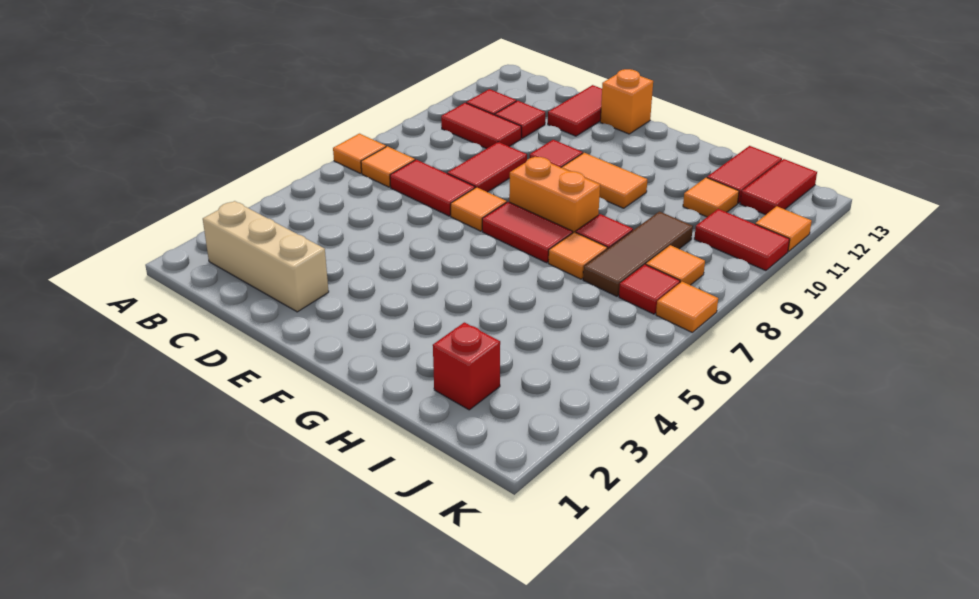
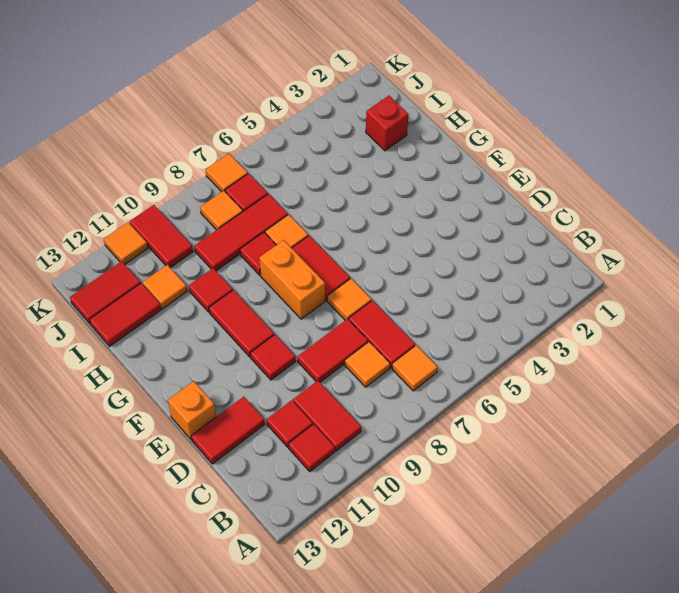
orange 1x1 tile [333,134,386,173] -> orange 1x1 tile moved to [345,342,390,387]
tan 1x3 brick [203,201,329,312] -> none
orange 1x2 tile [561,153,647,208] -> red 1x2 tile [209,290,274,357]
none -> red 1x1 tile [189,268,233,312]
brown 1x3 tile [583,211,693,296] -> red 1x3 tile [194,194,288,271]

